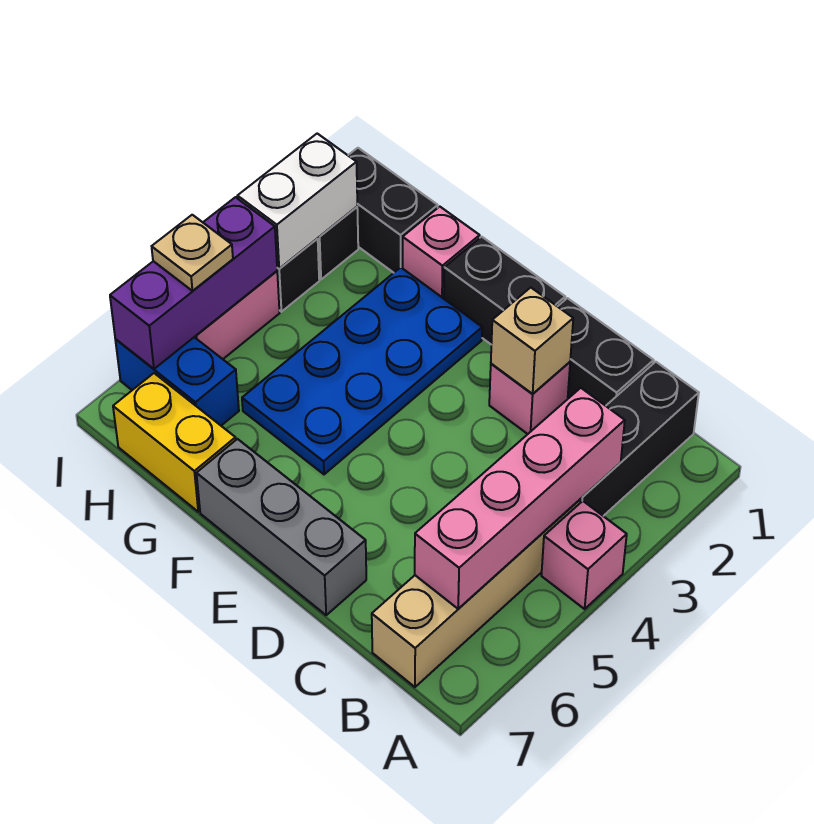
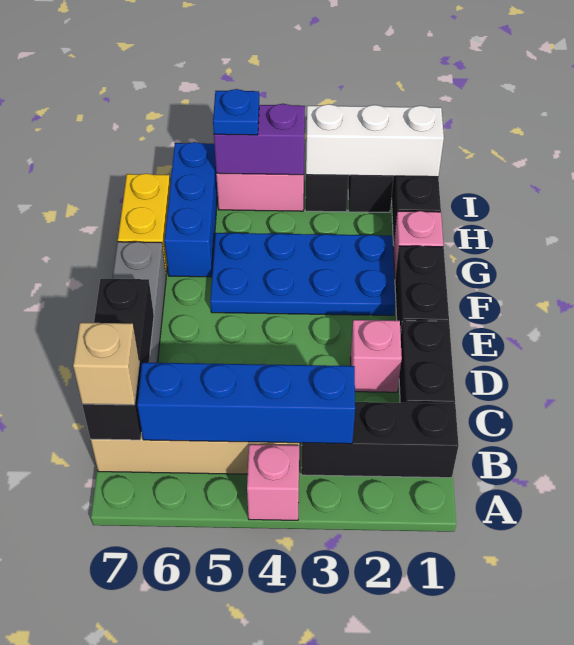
pink 1x4 brick [415,388,625,609] -> blue 1x4 brick [137,363,355,444]
none -> black 1x3 brick [82,279,154,440]
tan 1x1 brick [491,287,573,394] -> tan 1x1 brick moved to [73,323,139,405]
blue 1x2 brick [115,337,239,426] -> blue 1x3 brick [164,142,218,277]
white 1x2 brick [238,134,357,269] -> white 1x3 brick [306,104,444,177]
purple 1x3 brick [110,197,277,369] -> purple 1x2 brick [214,104,305,175]
tan 1x1 plate [152,215,233,291] -> blue 1x1 plate [213,89,259,135]

